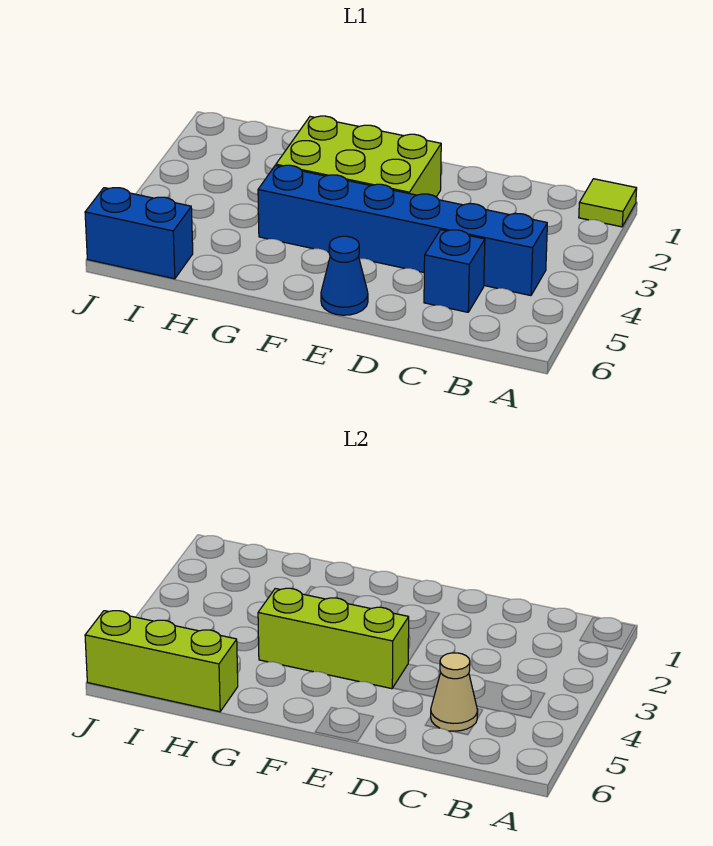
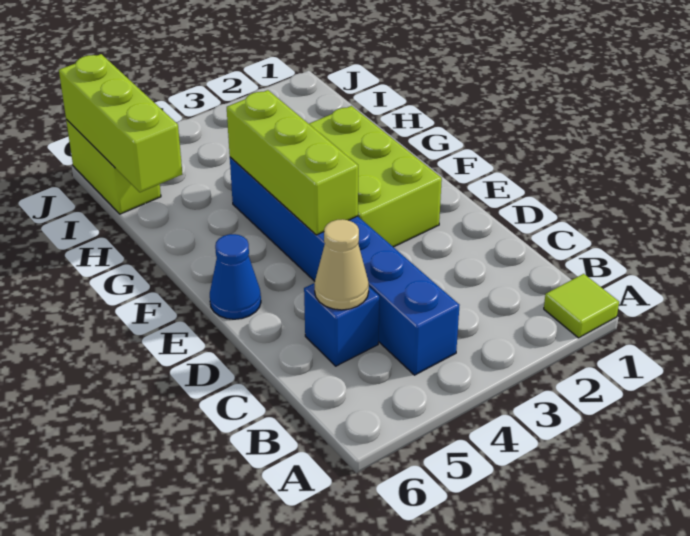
blue 1x2 brick [85,188,193,279] -> lime 1x2 brick [66,120,161,214]

